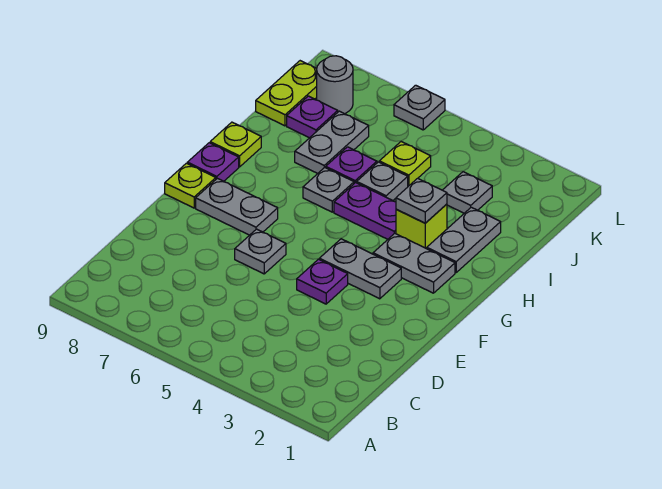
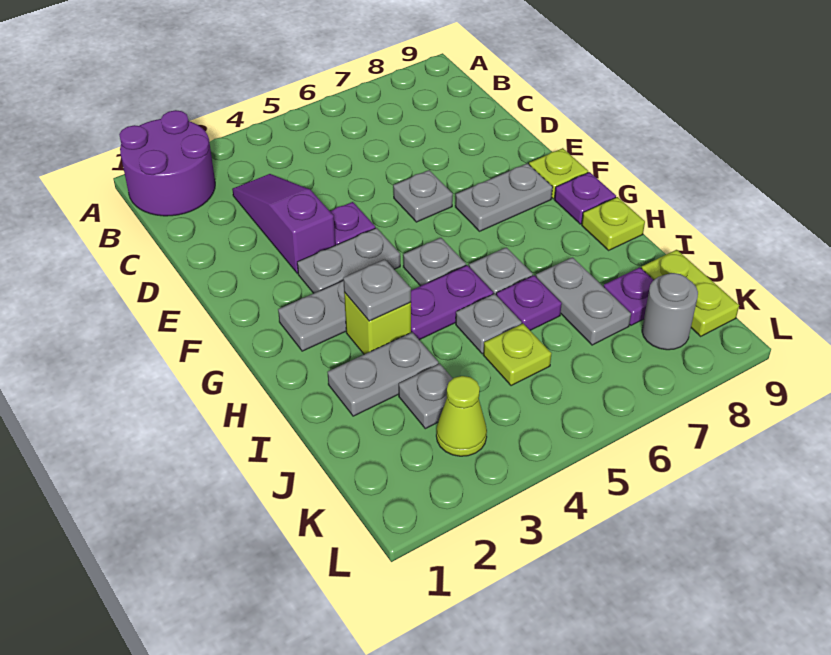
none -> purple 2x2 round brick [119,110,215,216]
none -> purple 1x3 slope [232,174,335,273]
grey 1x2 plate [427,207,501,272] -> grey 1x2 plate turned to [327,332,438,416]
none -> lime 1x1 cone [436,376,487,456]
grey 1x1 plate [394,85,445,130] -> grey 1x1 plate moved to [403,238,466,286]

